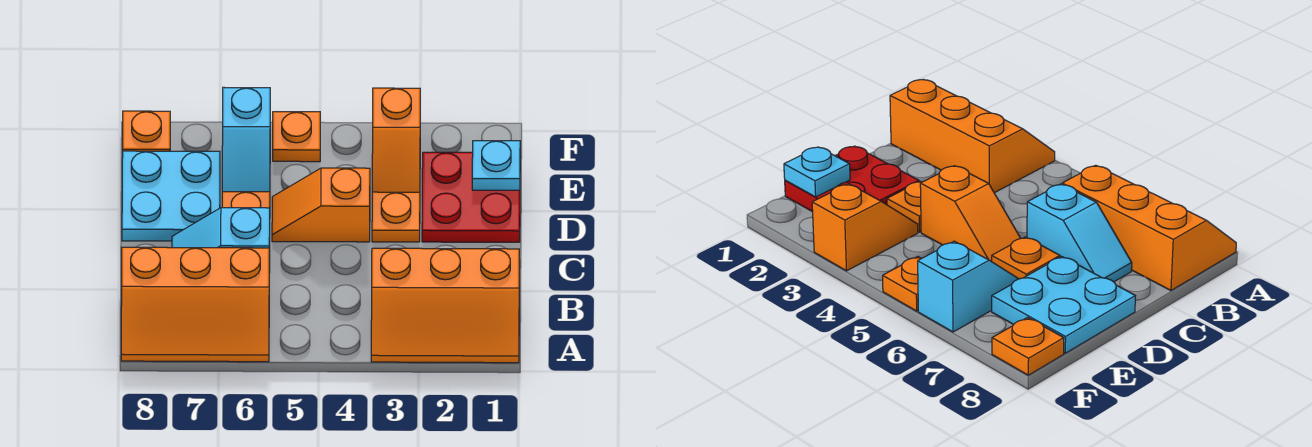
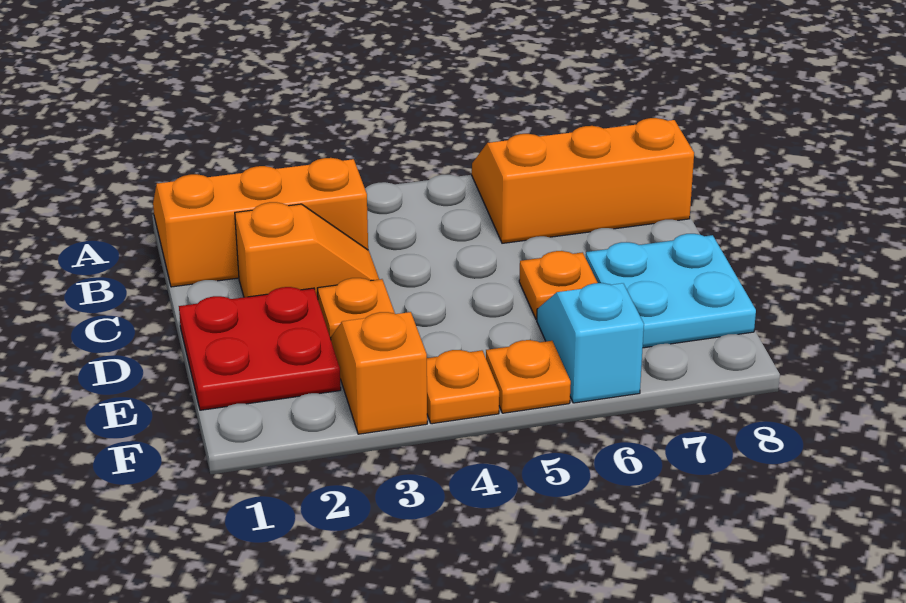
cyan 1x2 slope [172,207,270,273] -> none
orange 1x2 slope [272,168,370,242] -> orange 1x2 slope moved to [235,202,379,298]
cyan 1x1 plate [472,141,520,190] -> none
orange 1x1 plate [123,111,170,151] -> orange 1x1 plate moved to [427,350,499,424]

